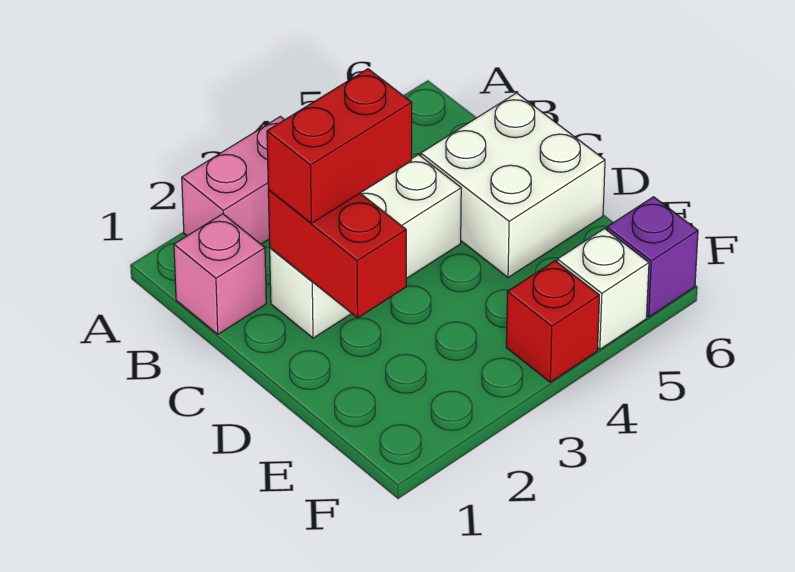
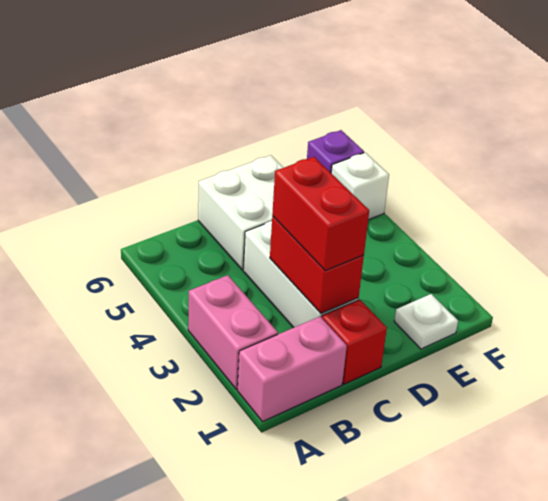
pink 1x1 brick [174,214,266,334] -> pink 1x2 brick [238,317,347,422]
red 1x2 brick [268,190,406,318] -> red 1x2 brick turned to [270,216,364,313]
none -> white 1x1 plate [394,294,458,349]
red 1x1 brick [506,261,599,382] -> red 1x1 brick moved to [322,300,387,384]

